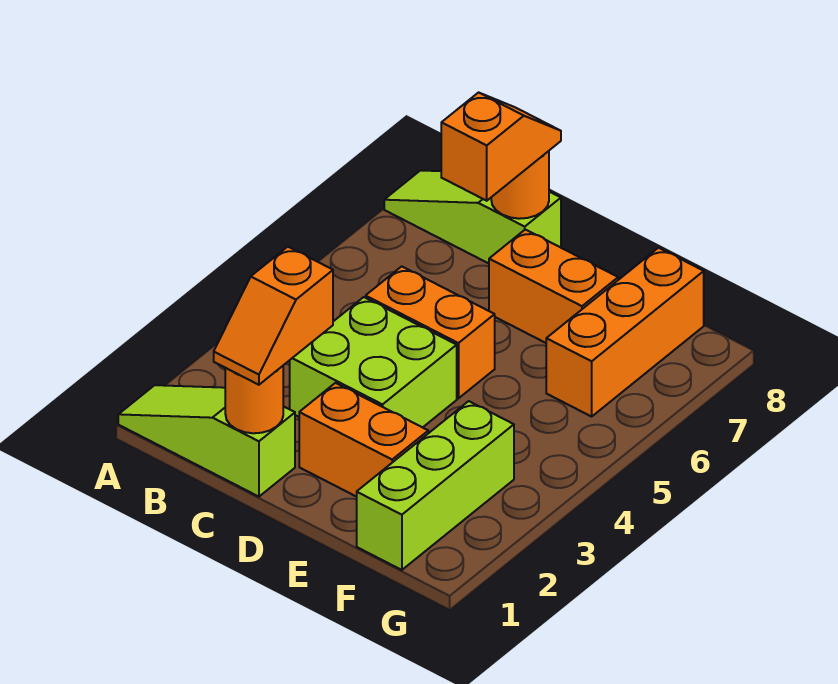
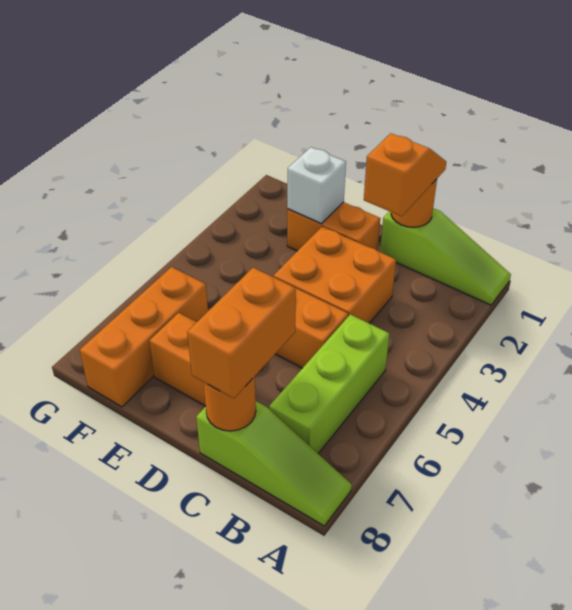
lime 2x2 brick [290,297,457,427] -> orange 2x2 brick [273,226,396,323]
orange 1x2 slope [441,92,561,201] -> orange 1x2 brick [187,268,296,399]
none -> white 1x1 brick [287,147,346,224]
lime 1x3 brick [357,401,514,570] -> lime 1x3 brick moved to [269,314,389,454]

